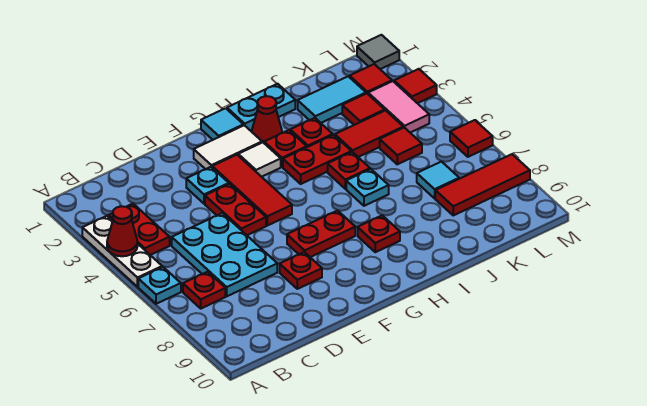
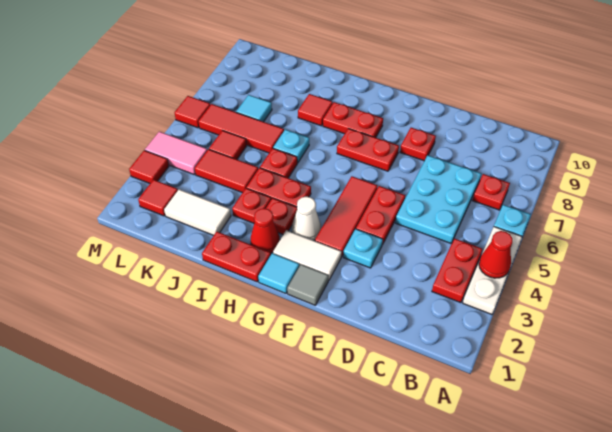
white 1x1 tile [238,142,281,177] -> white 1x1 cone [292,197,321,240]
cyan 1x2 plate [227,84,295,130] -> red 1x2 plate [202,231,271,282]
red 1x1 plate [358,215,400,252] -> red 1x2 plate [323,102,383,138]
cyan 1x2 tile [298,76,366,123] -> white 1x2 tile [164,189,231,235]
red 1x1 tile [342,93,385,125] -> red 1x1 tile moved to [298,94,333,126]
red 1x3 tile [435,154,530,215] -> red 1x3 tile moved to [199,104,284,153]
pink 1x2 tile [368,81,429,133] -> pink 1x2 tile turned to [145,132,207,175]
grey 1x1 tile [357,35,399,69] -> grey 1x1 tile moved to [287,265,329,305]

